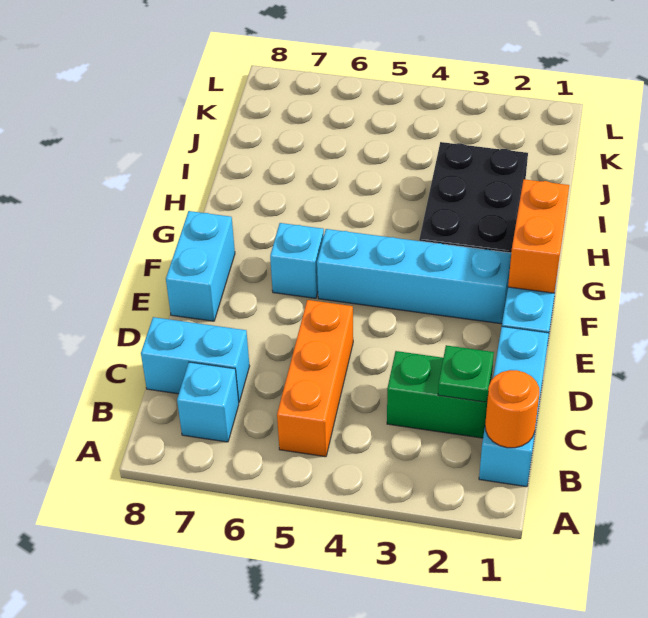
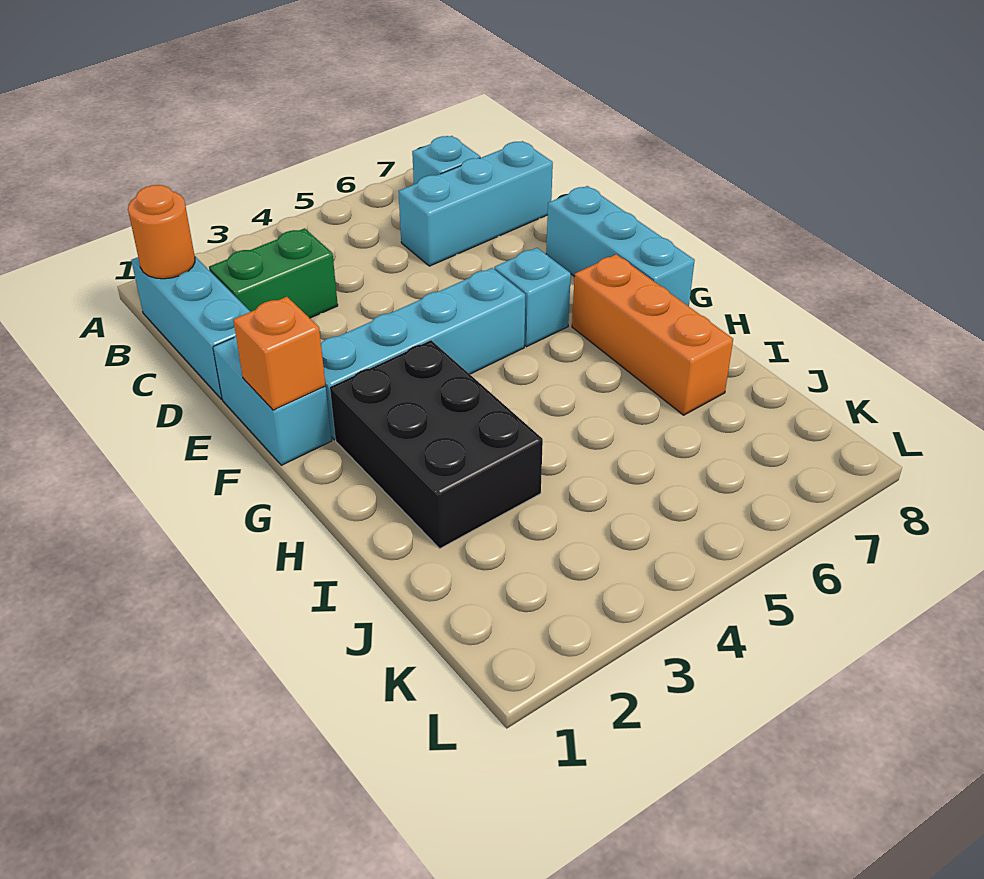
orange 1x3 brick [277,300,353,457] -> orange 1x3 brick moved to [572,254,733,415]
green 1x1 plate [438,345,494,402] -> none
cyan 1x2 brick [141,317,250,402] -> cyan 1x3 brick [398,141,553,266]
cyan 1x2 brick [166,211,235,321] -> cyan 1x3 brick [546,186,695,306]
orange 1x2 brick [508,179,569,293] -> orange 1x1 brick [233,297,326,410]

